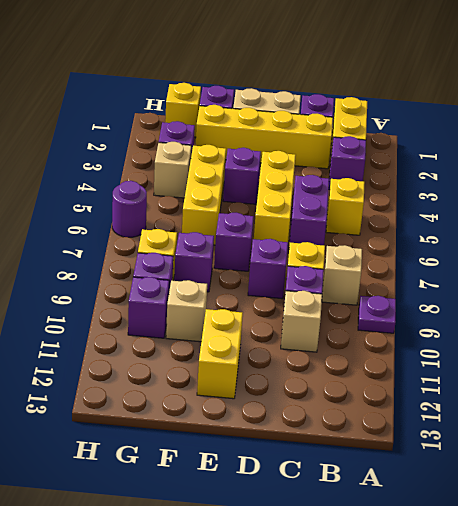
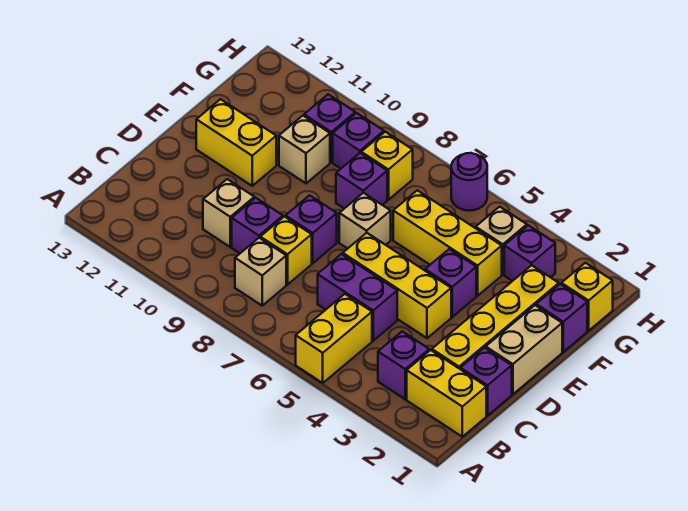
purple 1x1 plate [358,296,396,333] -> none
yellow 1x1 brick [326,178,365,235] -> yellow 1x2 brick [296,294,372,383]
purple 1x1 brick [214,213,254,271] -> tan 1x1 brick [339,193,391,249]

